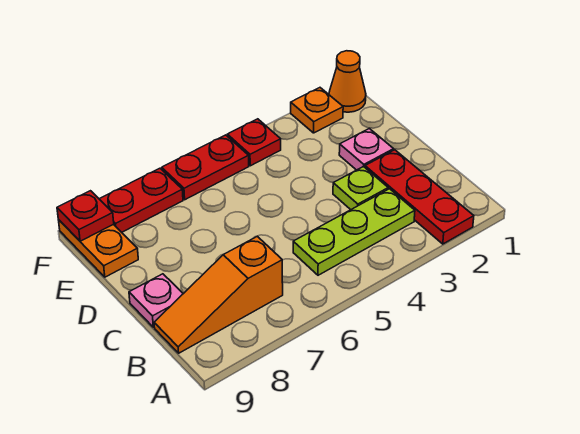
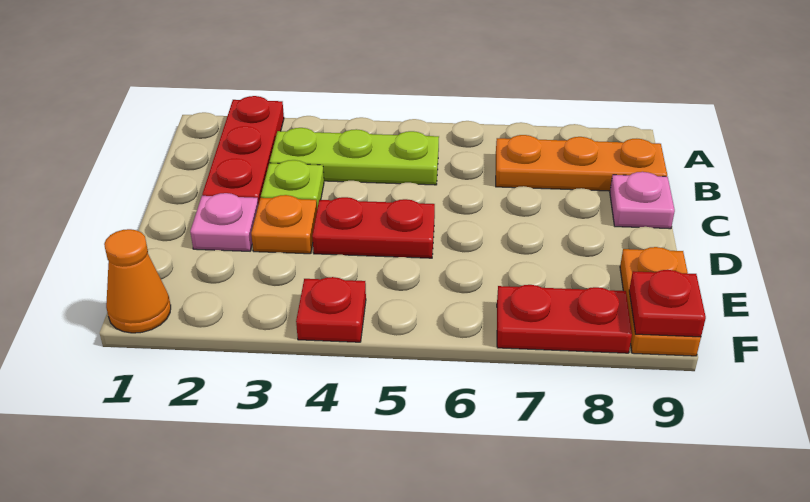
orange 1x3 slope [154,236,283,353] -> orange 1x3 plate [496,135,667,191]
orange 1x1 plate [291,88,343,133] -> orange 1x1 plate moved to [251,195,317,254]
red 1x2 plate [162,135,249,200] -> red 1x2 plate moved to [312,197,435,258]

